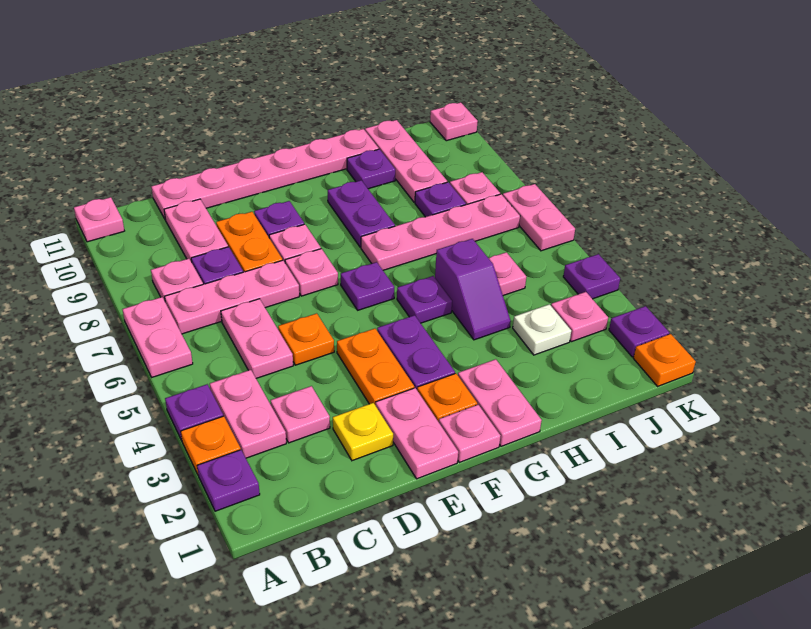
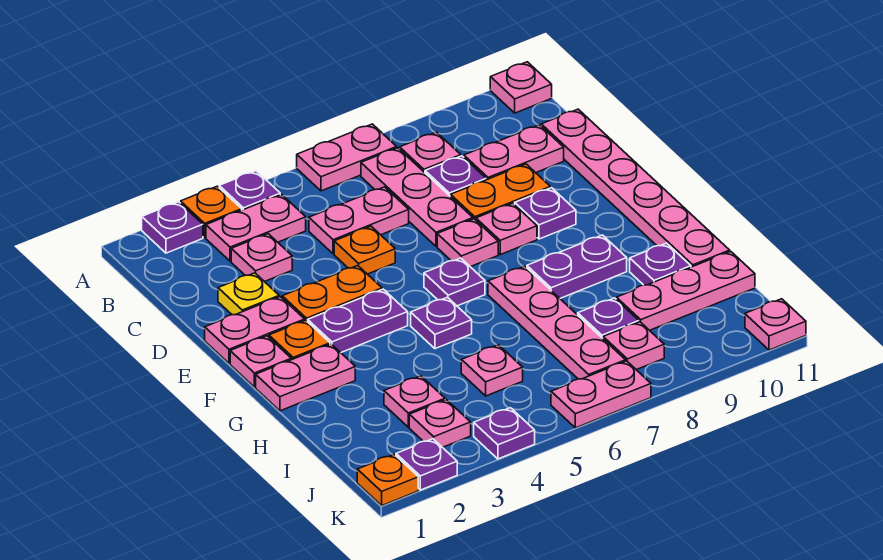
purple 1x2 slope [435,239,511,340] -> none
white 1x1 plate [513,304,571,355] -> pink 1x1 plate [384,376,445,427]

